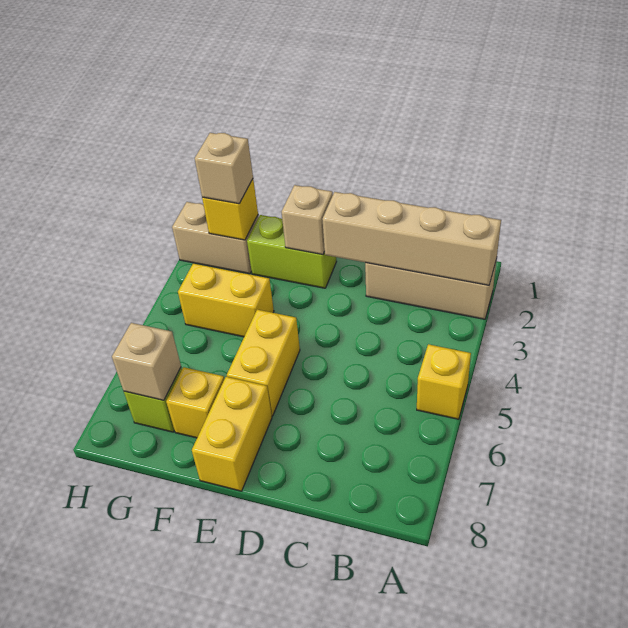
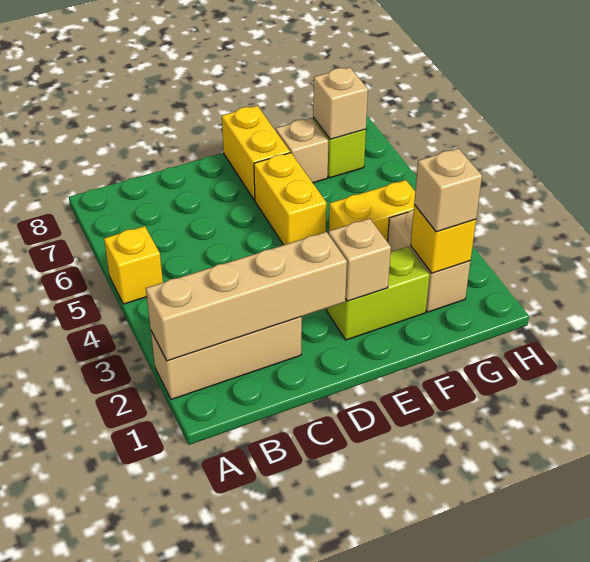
yellow 1x1 brick [166,367,224,438] -> tan 1x1 brick [276,118,328,183]
tan 1x2 brick [172,202,259,274] -> tan 1x2 brick turned to [388,210,470,312]

